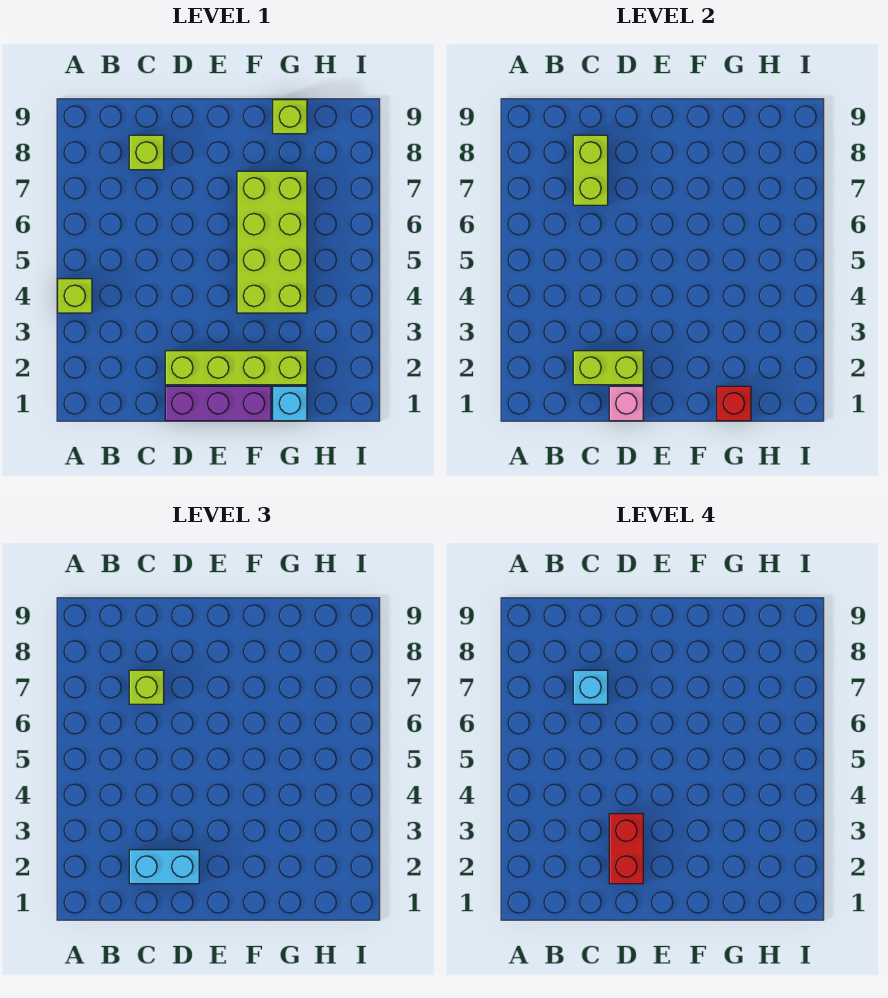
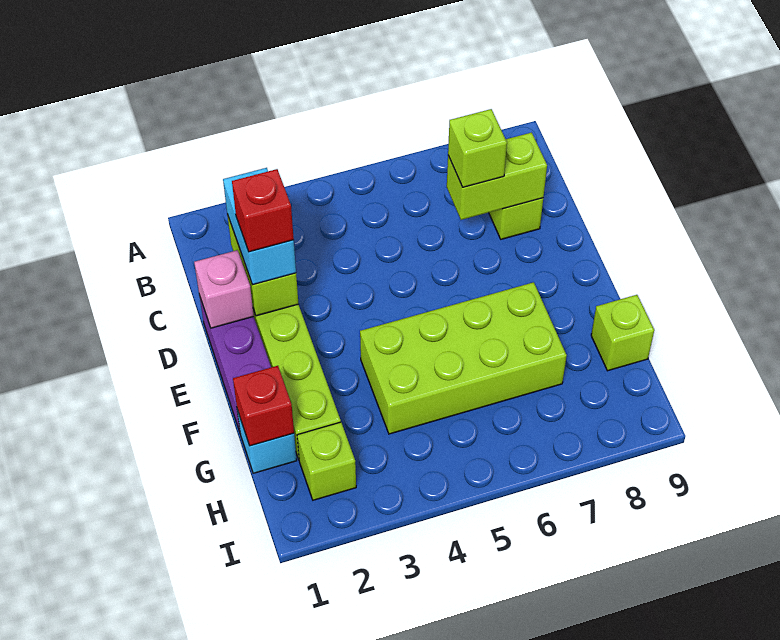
lime 1x1 brick [58,279,92,313] -> lime 1x1 brick moved to [297,422,356,500]
cyan 1x1 brick [573,670,608,704] -> none
red 1x2 brick [609,814,643,884] -> red 1x1 brick [232,169,294,252]

